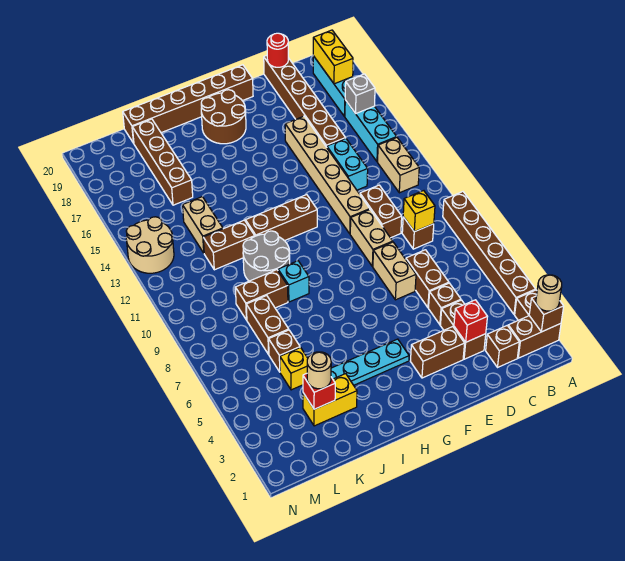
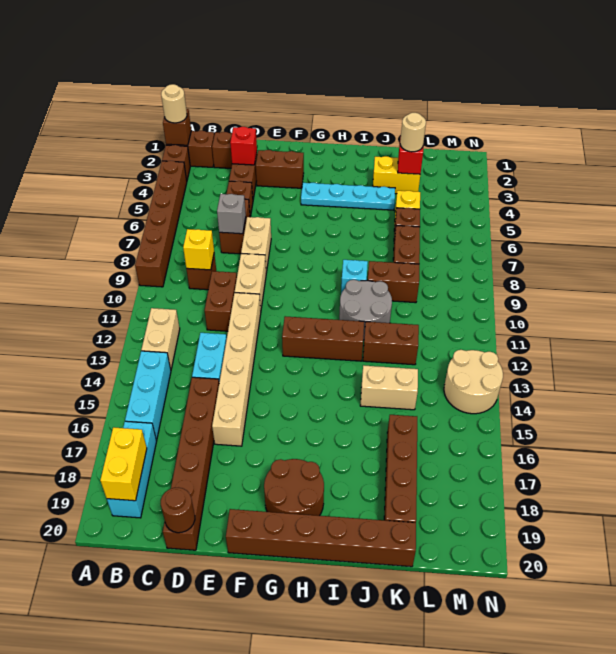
grey 1x1 brick [345,74,375,114] -> grey 1x1 brick moved to [217,194,246,234]
red 1x1 round brick [267,33,288,67] -> brown 1x1 round brick [161,488,195,533]
tan 1x2 brick [183,197,223,253] -> tan 1x2 brick turned to [360,365,418,410]

